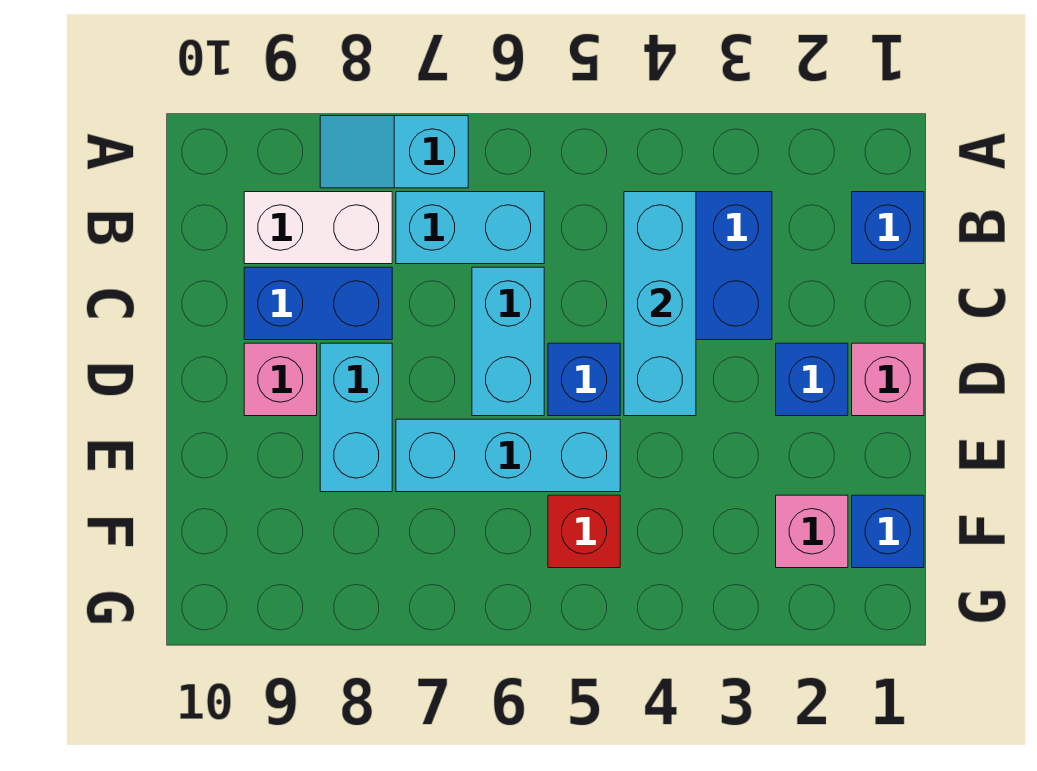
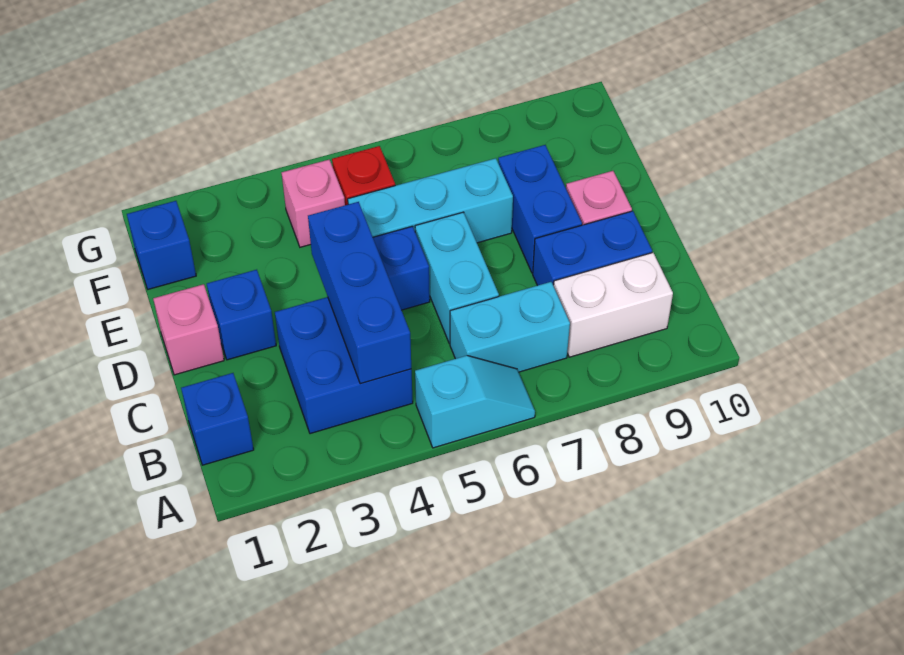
cyan 1x2 slope [320,116,468,188] -> cyan 1x2 slope moved to [415,356,535,448]
cyan 1x3 brick [624,192,696,416] -> blue 1x3 brick [308,202,411,384]
cyan 1x2 brick [320,343,392,492] -> blue 1x2 brick [498,145,582,273]
pink 1x1 brick [776,495,848,568] -> pink 1x1 brick moved to [282,160,345,247]

